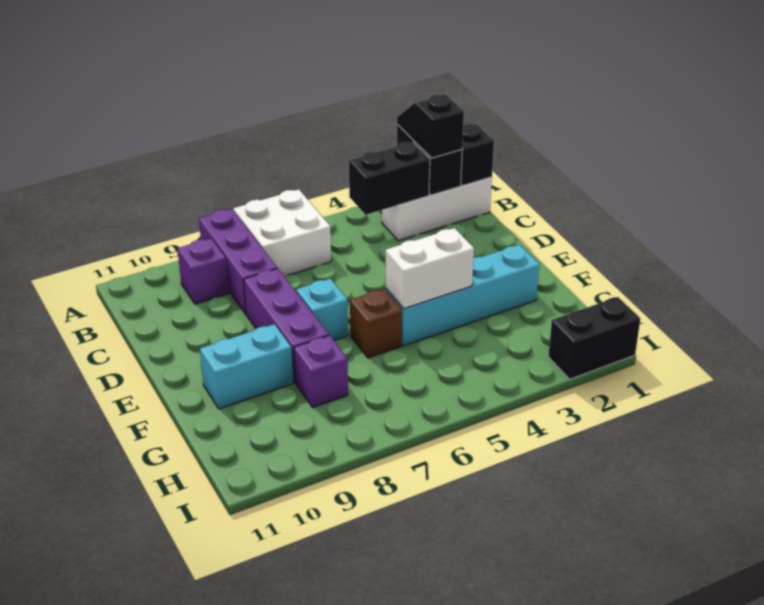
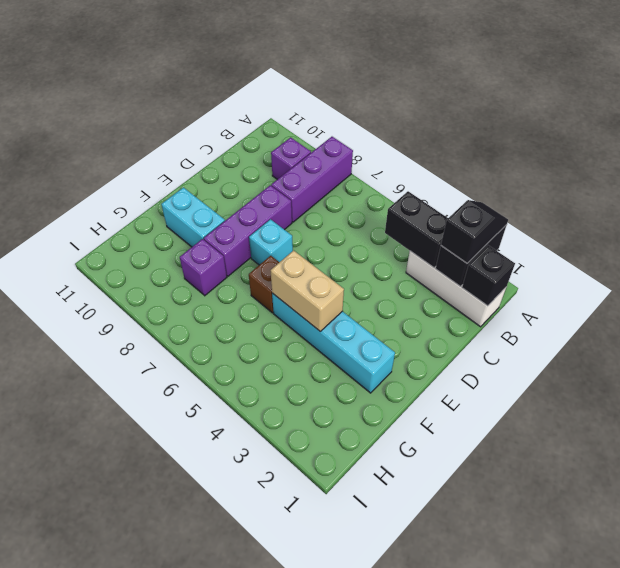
white 2x2 brick [233,189,331,276] -> none
white 1x2 brick [386,228,474,309] -> tan 1x2 brick [271,250,344,331]
black 1x2 brick [548,297,640,379] -> none

